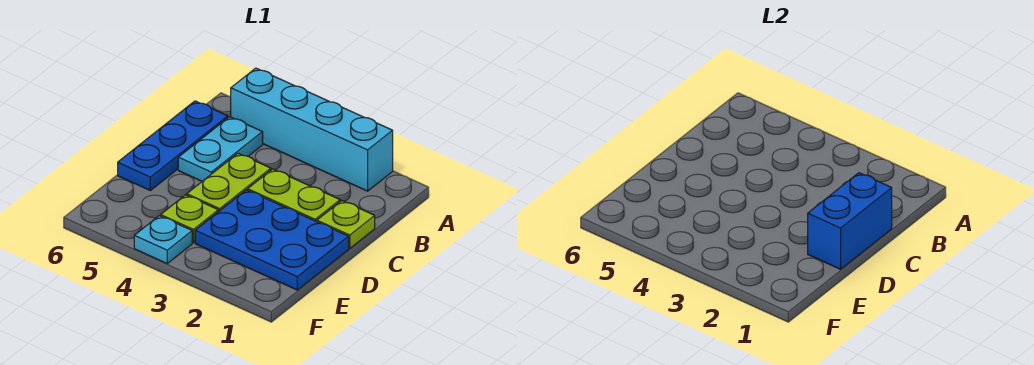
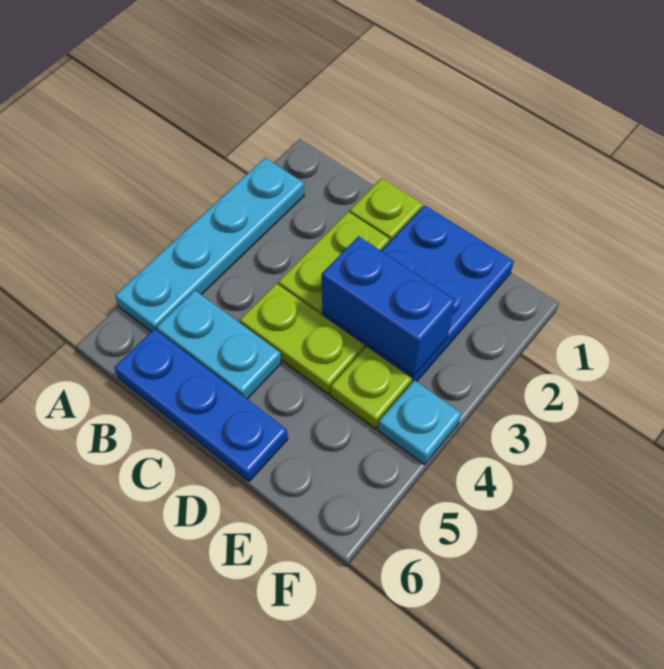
cyan 1x4 brick [231,68,393,191] -> cyan 1x4 plate [115,158,304,332]
blue 1x2 brick [808,173,892,269] -> blue 1x2 brick moved to [322,236,455,376]

